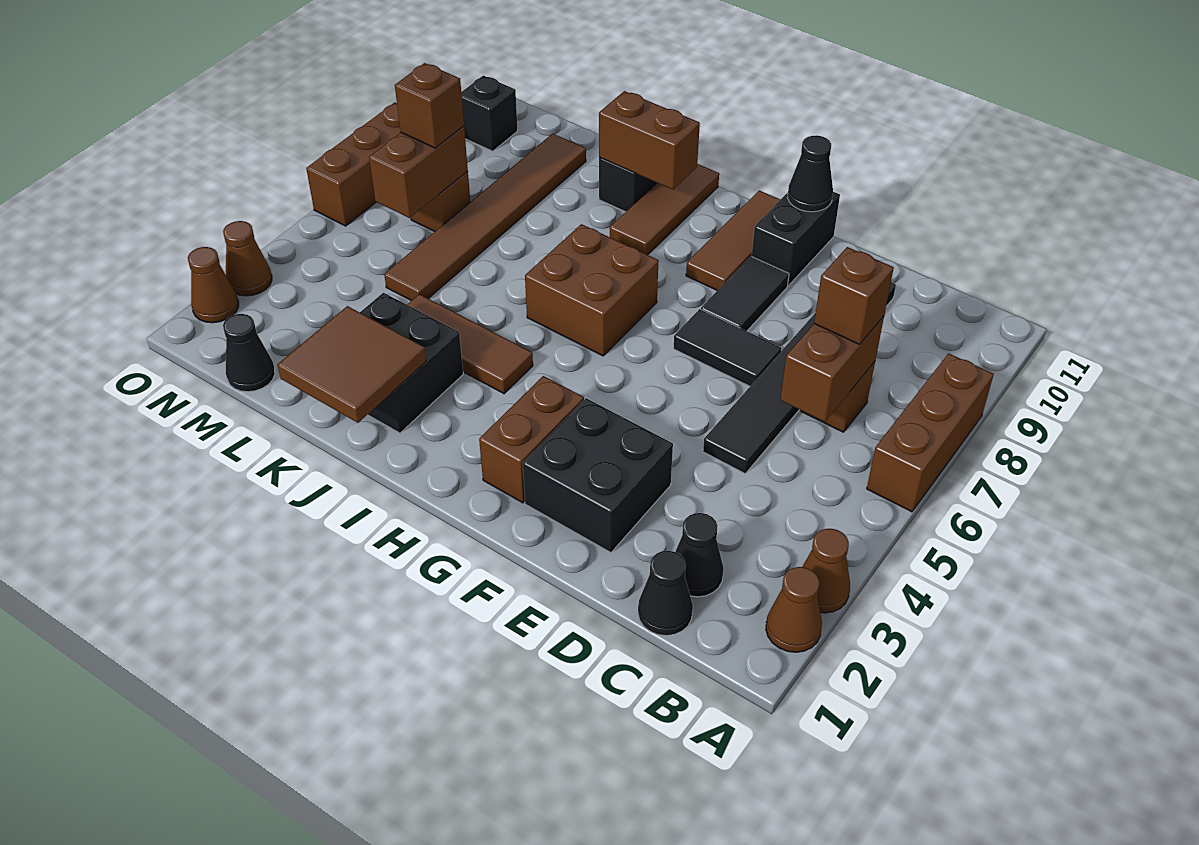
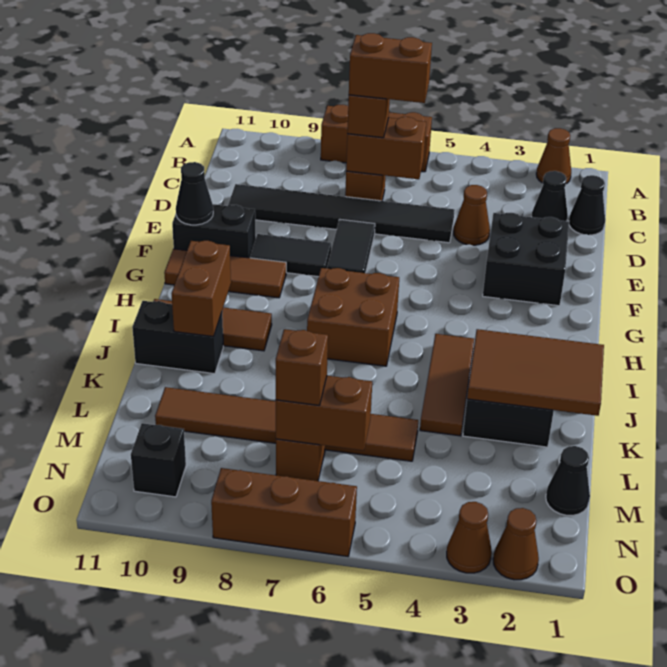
brown 1x1 cone [802,529,850,613] -> brown 1x1 cone moved to [454,185,490,245]
brown 1x2 brick [479,376,584,503] -> brown 1x2 brick moved to [349,33,432,103]
brown 2x2 tile [278,306,426,423] -> brown 2x3 tile [467,329,604,416]

